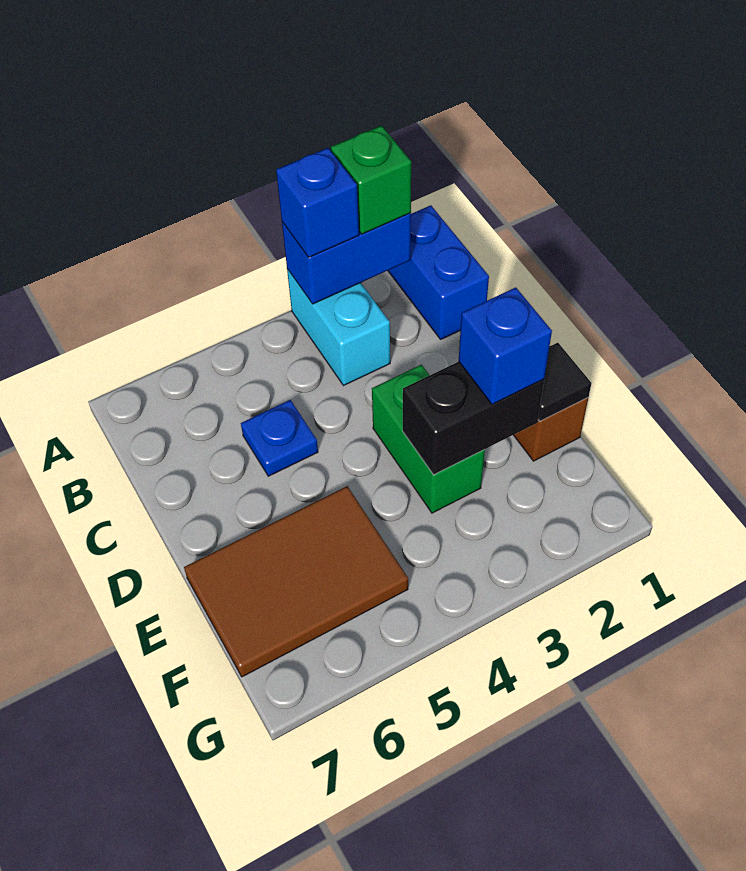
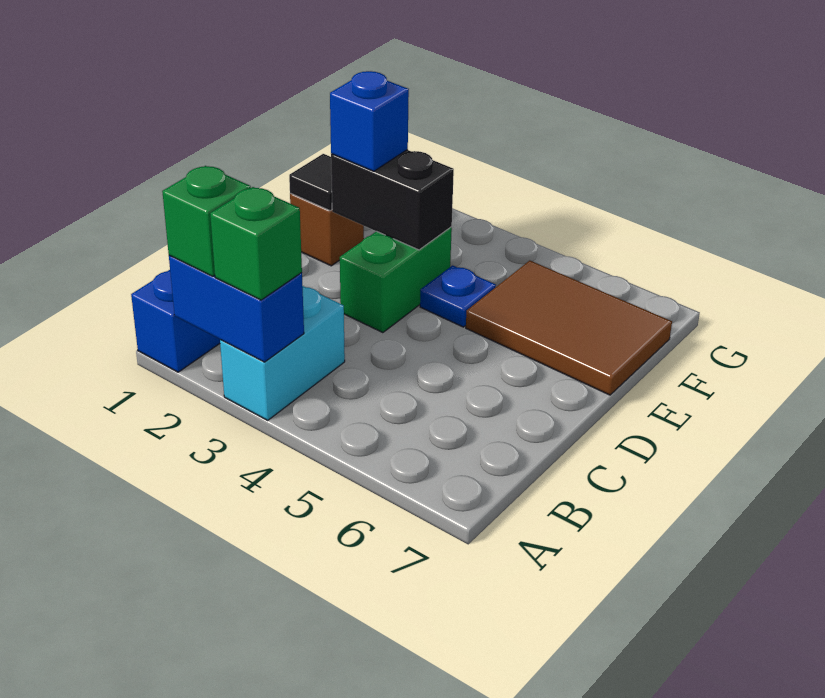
blue 1x1 brick [276,148,359,257] -> green 1x1 brick [210,187,302,300]
blue 1x1 plate [241,400,318,476] -> blue 1x1 plate moved to [420,265,496,327]

